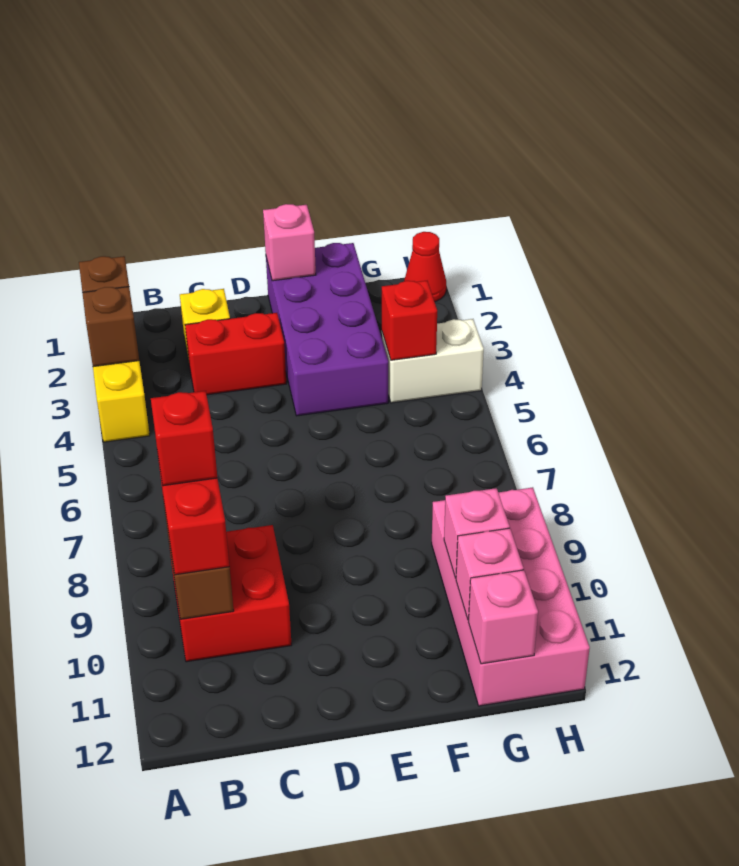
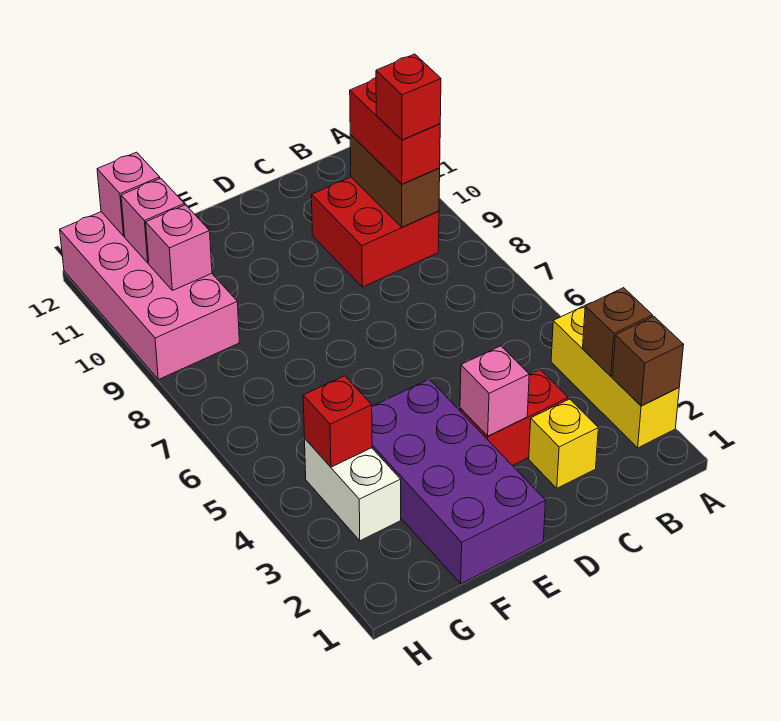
pink 1x1 brick [263,204,316,281] -> pink 1x1 brick moved to [460,346,529,436]
white 1x2 brick [382,319,484,403] -> white 1x2 brick turned to [305,439,401,541]
red 1x1 cone [404,232,446,302] -> none

